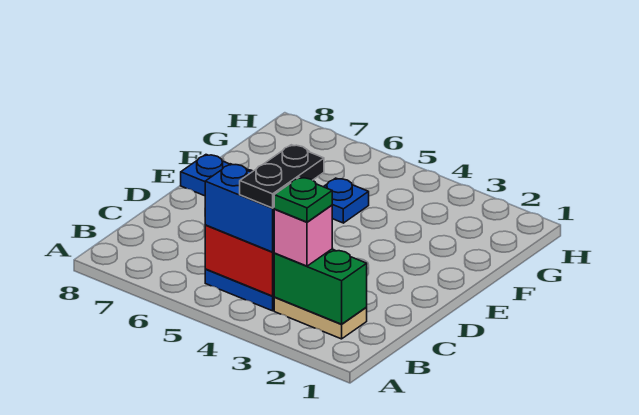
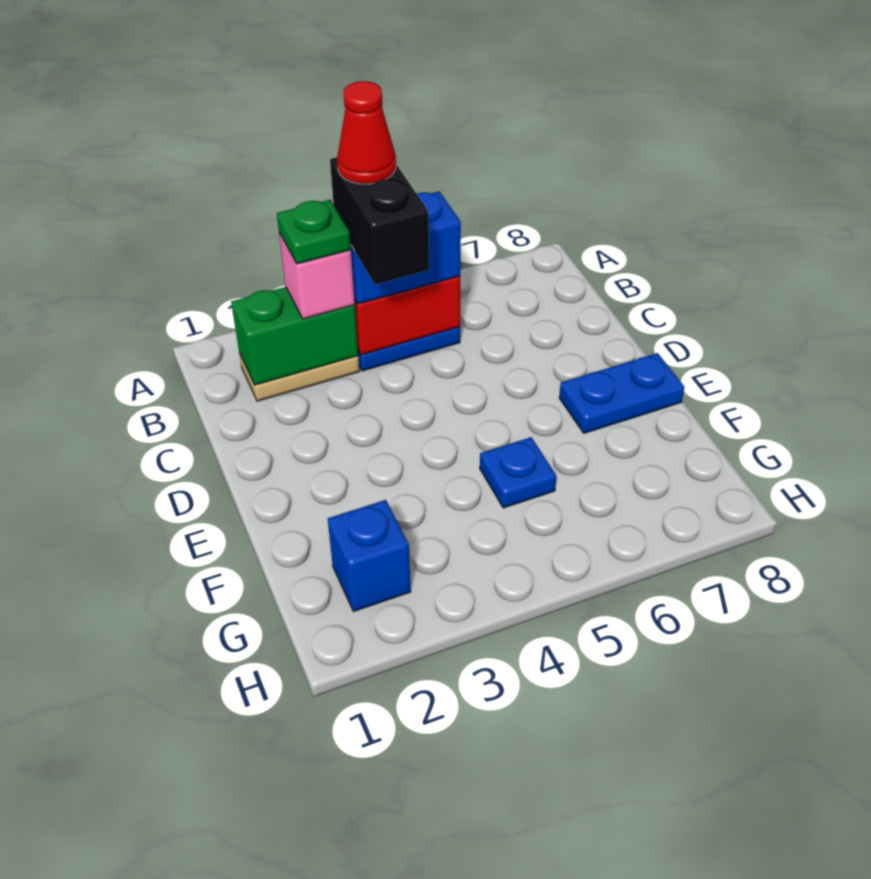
black 1x2 plate [240,145,324,208] -> black 1x2 brick [330,157,429,284]
none -> red 1x1 cone [337,81,396,184]
none -> blue 1x1 brick [328,500,411,611]

